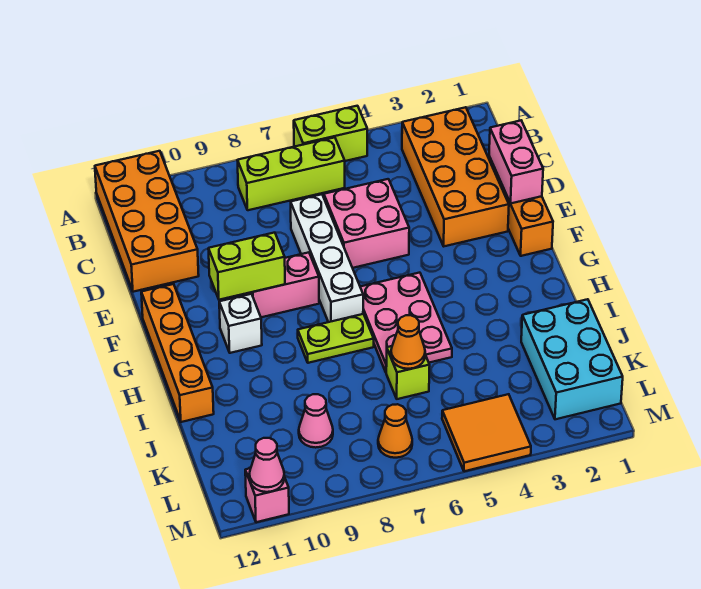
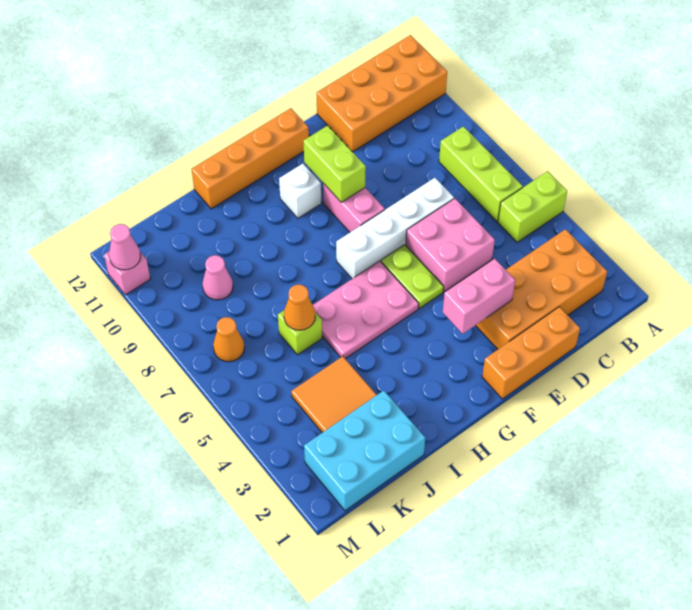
lime 1x2 brick [294,106,367,161] -> lime 1x2 brick turned to [498,171,567,242]
pink 1x2 brick [489,121,543,203] -> pink 1x2 brick moved to [443,259,515,334]
lime 1x2 plate [298,314,374,363] -> lime 1x2 plate moved to [381,245,444,308]
orange 2x2 tile [442,394,531,471] -> orange 2x2 tile moved to [291,356,376,433]

